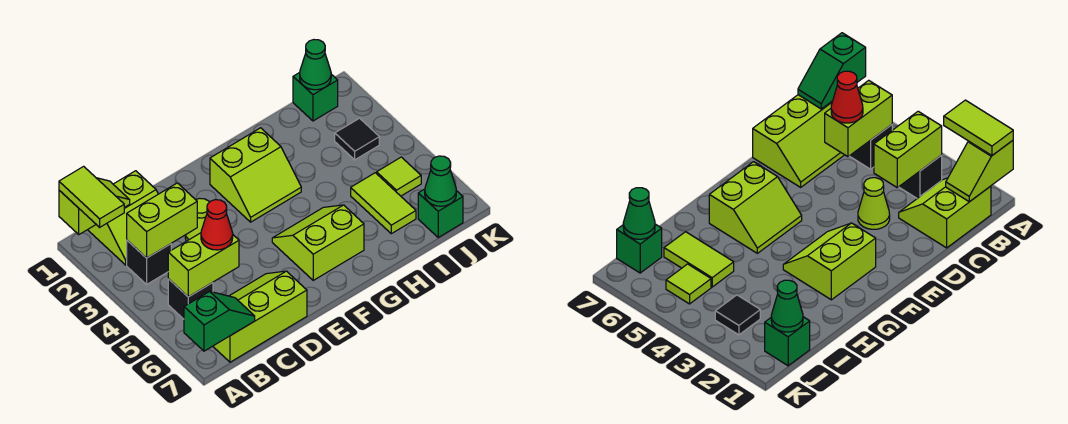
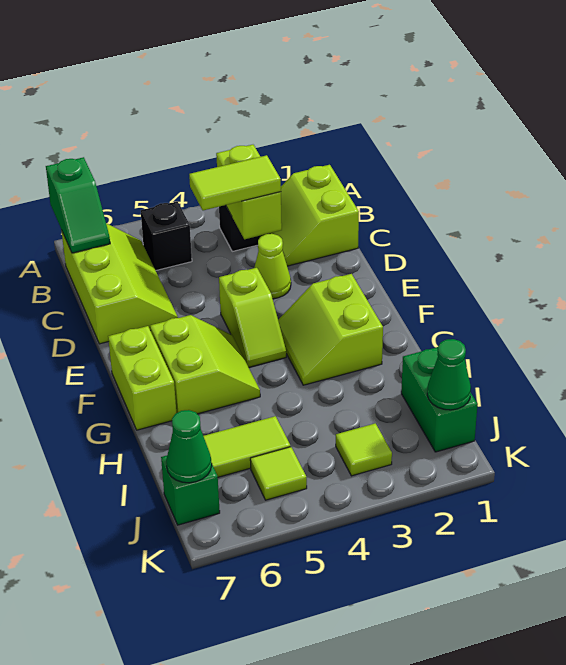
lime 1x2 slope [59,178,130,234] -> lime 1x2 slope moved to [219,268,286,367]
lime 1x2 tile [59,166,124,227] -> lime 1x2 tile moved to [189,155,281,211]
lime 1x2 brick [168,233,239,297] -> lime 1x2 brick moved to [108,326,176,430]
red 1x1 cone [201,200,233,250] -> none
green 1x1 brick [293,73,338,121] -> green 1x2 brick [401,347,478,452]
black 1x1 tile [335,118,379,160] -> lime 1x1 tile [336,423,392,476]

